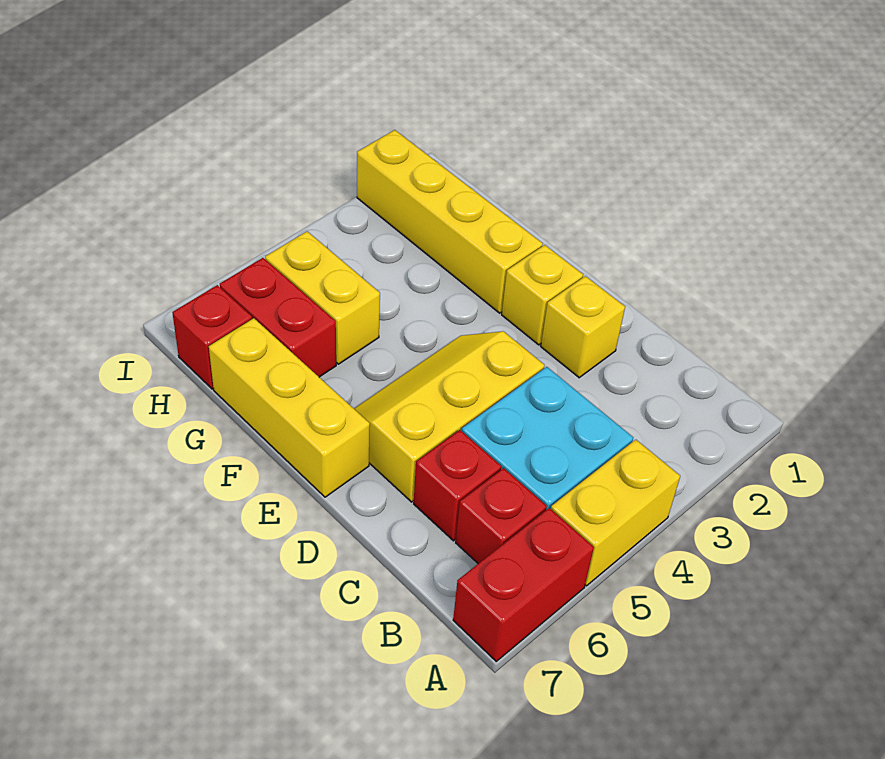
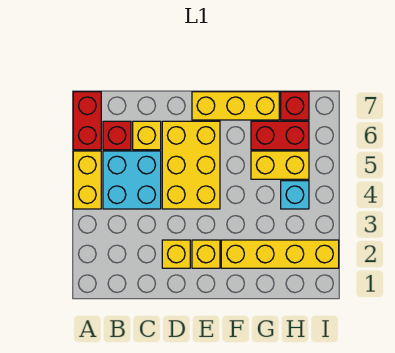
red 1x1 brick [414,430,501,541] -> yellow 1x1 brick [133,121,161,150]
yellow 2x3 slope [354,331,545,502] -> yellow 2x3 brick [162,121,220,209]
none -> cyan 1x1 brick [281,181,309,209]

